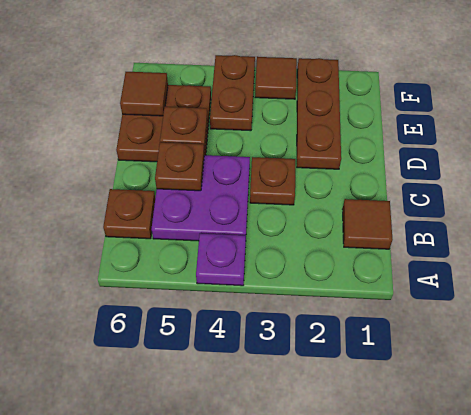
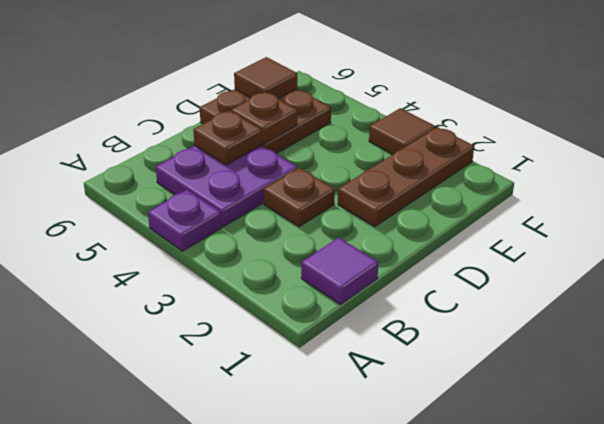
brown 1x1 tile [343,199,393,249] -> purple 1x1 tile [301,238,379,304]
brown 1x1 plate [103,189,155,239] -> none
brown 1x2 plate [210,55,255,131] -> none

